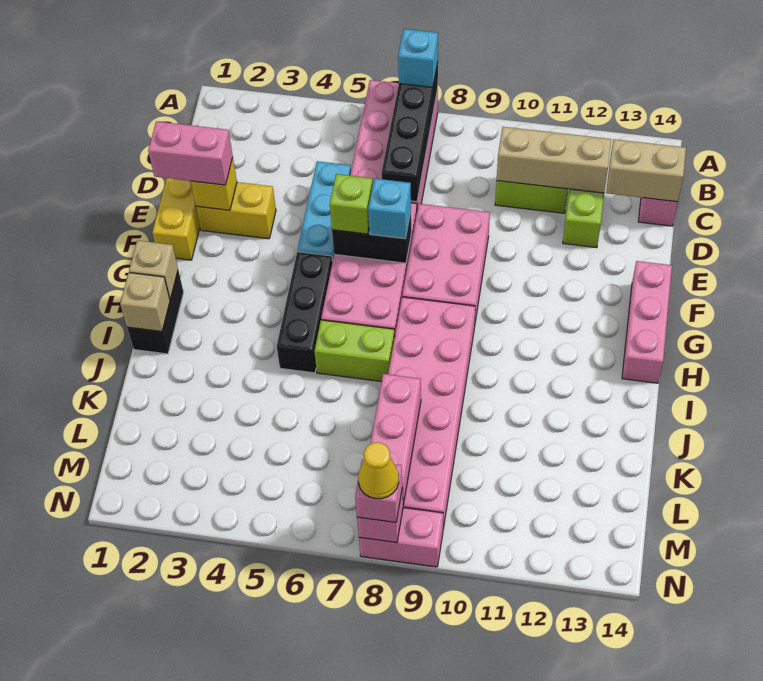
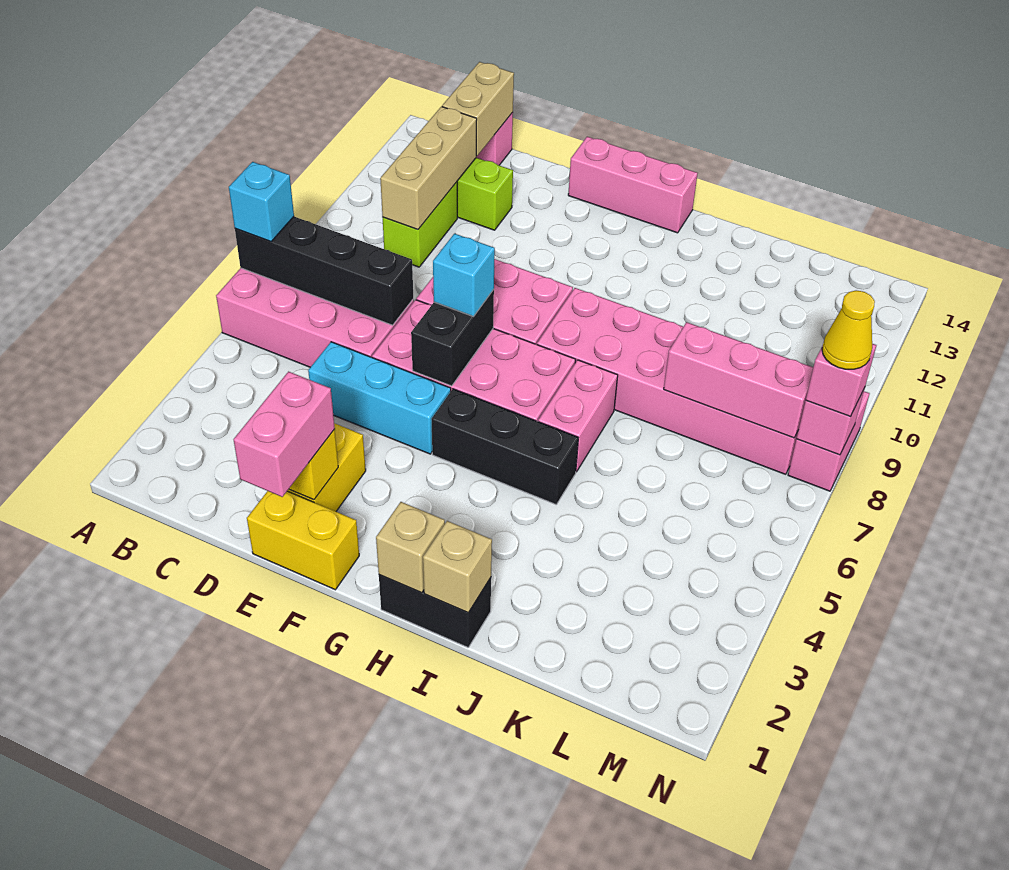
lime 1x1 brick [330,174,373,234] -> none
lime 1x2 brick [314,320,395,382] -> pink 1x2 brick [538,360,618,472]

